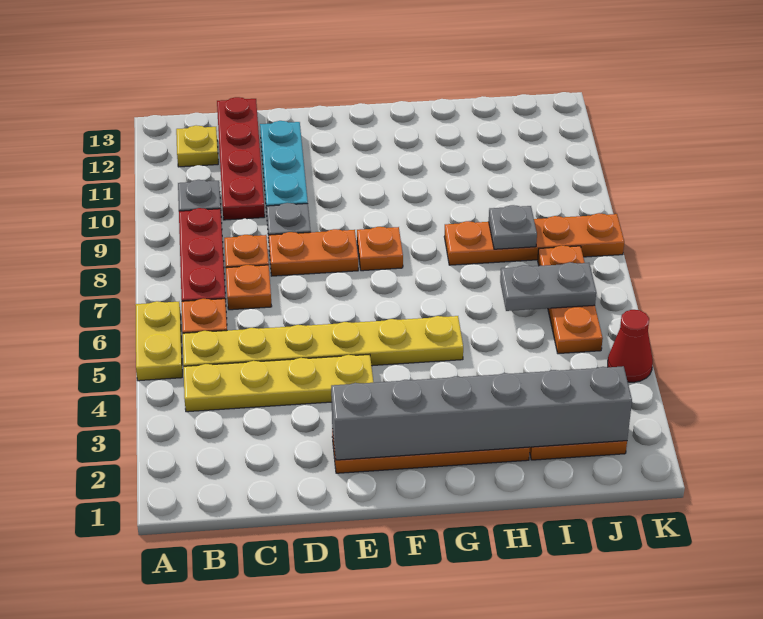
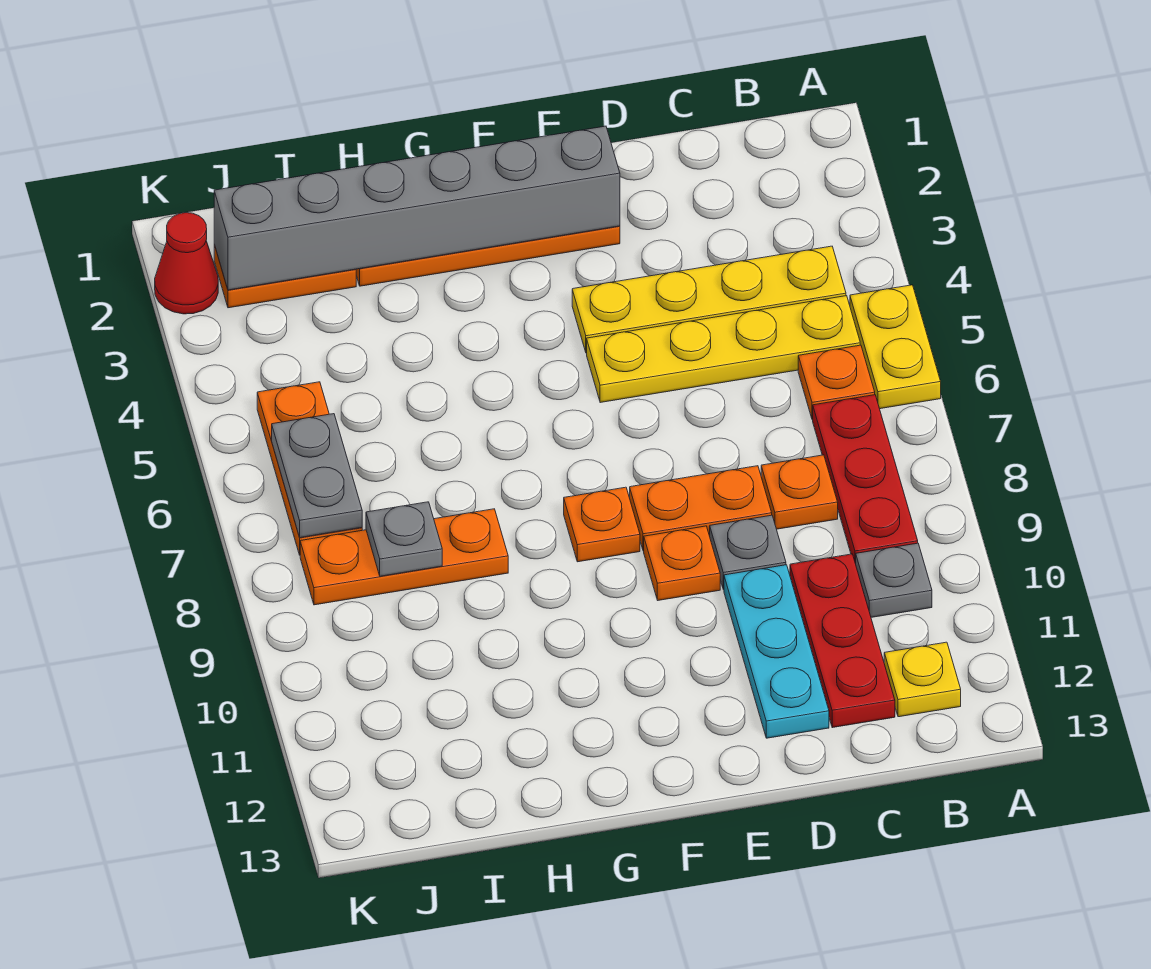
yellow 1x6 plate [183,316,463,366] -> yellow 1x4 plate [587,296,860,403]
orange 1x1 plate [226,265,272,310] -> orange 1x1 plate moved to [644,526,720,600]
red 1x4 plate [217,97,265,220] -> red 1x3 plate [790,554,895,728]
orange 1x4 plate [444,213,624,265] -> orange 1x3 plate [300,509,508,605]
grey 1x2 plate [500,262,596,311] -> grey 1x2 plate turned to [272,414,362,538]
red 1x1 cone [608,310,653,382] -> red 1x1 cone moved to [155,213,218,314]

